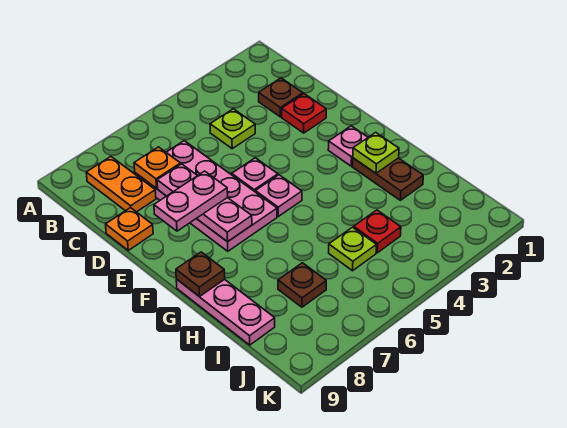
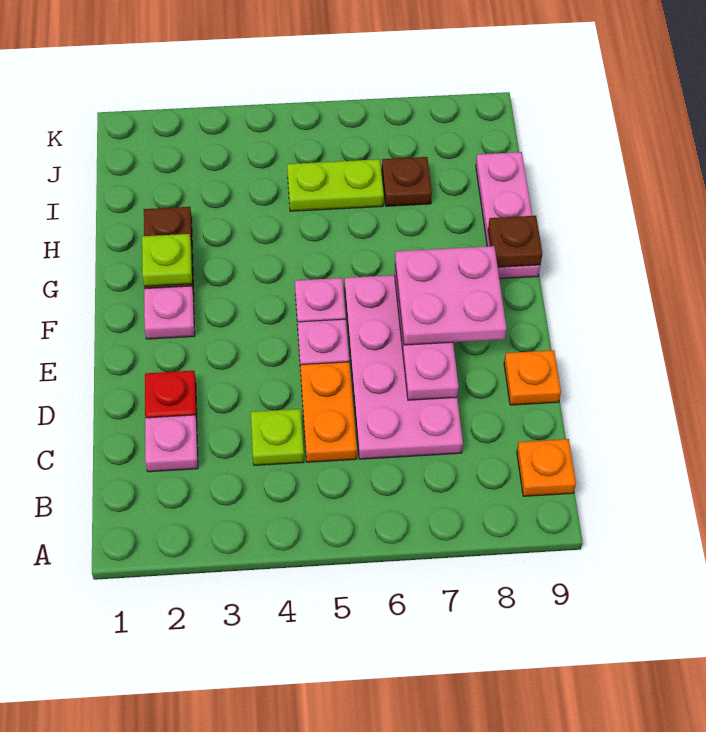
orange 1x2 plate [86,157,156,212] -> orange 1x2 plate moved to [300,362,357,462]
brown 1x1 plate [259,78,303,117] -> pink 1x1 plate [145,415,198,472]
orange 1x1 plate [134,147,181,188] -> orange 1x1 plate moved to [517,439,576,496]
pink 1x2 plate [154,171,228,231] -> pink 2x2 plate [395,246,506,345]
red 1x1 plate [354,210,401,253] -> none
lime 1x1 plate [329,227,376,271] -> lime 1x2 plate [287,159,384,211]

